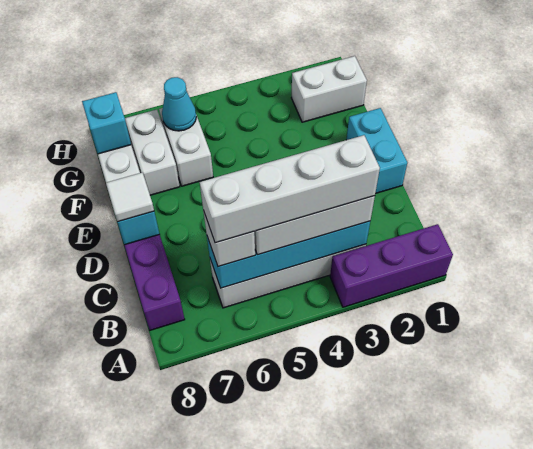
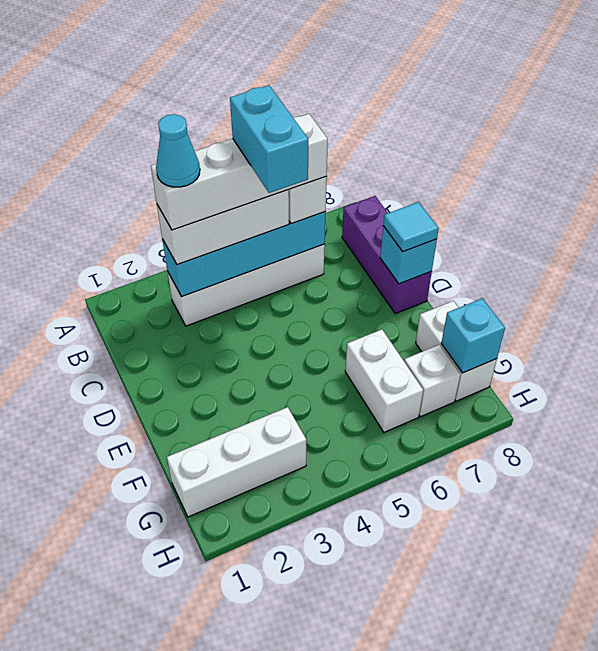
purple 1x3 brick [330,224,453,307] -> none
cyan 1x2 brick [347,108,407,194] -> cyan 1x2 brick moved to [230,85,308,193]
white 1x1 tile [106,172,154,222] -> cyan 1x1 tile [383,202,439,252]
white 1x2 brick [125,110,180,195] -> white 1x1 brick [404,345,461,417]
white 1x2 brick [291,56,367,122] -> white 1x3 brick [167,407,306,517]
cyan 1x1 cone [162,77,196,131] -> cyan 1x1 cone moved to [156,114,200,187]

